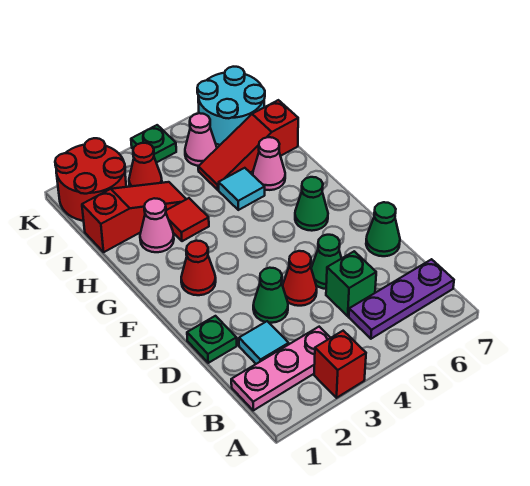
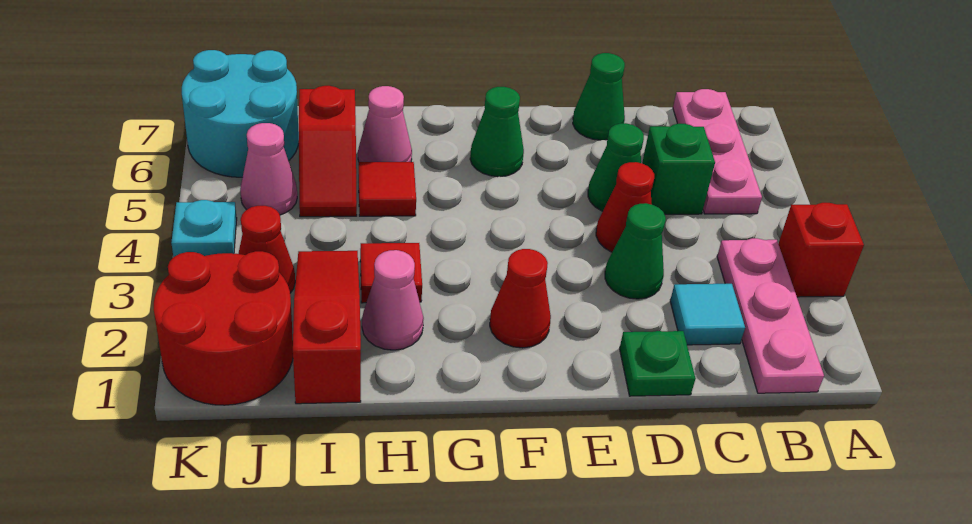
purple 1x3 plate [349,259,454,339] -> pink 1x3 plate [673,89,762,214]
cyan 1x1 tile [219,168,265,210] -> red 1x1 tile [359,162,416,216]
red 1x3 slope [198,100,298,190] -> red 1x2 slope [299,86,357,217]
green 1x1 plate [131,125,176,163] -> cyan 1x1 plate [171,200,237,257]

